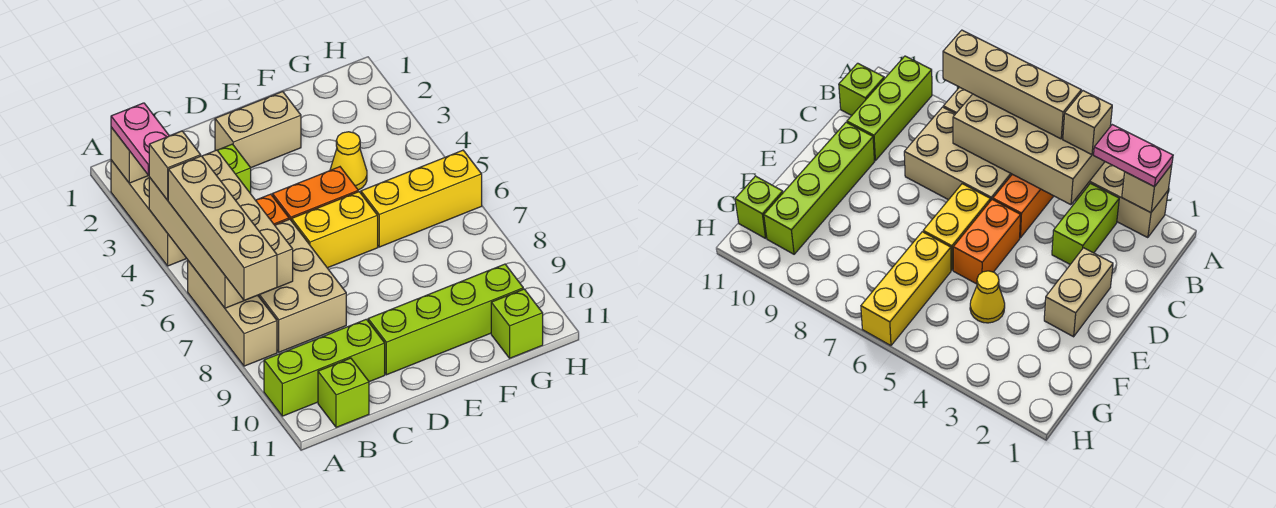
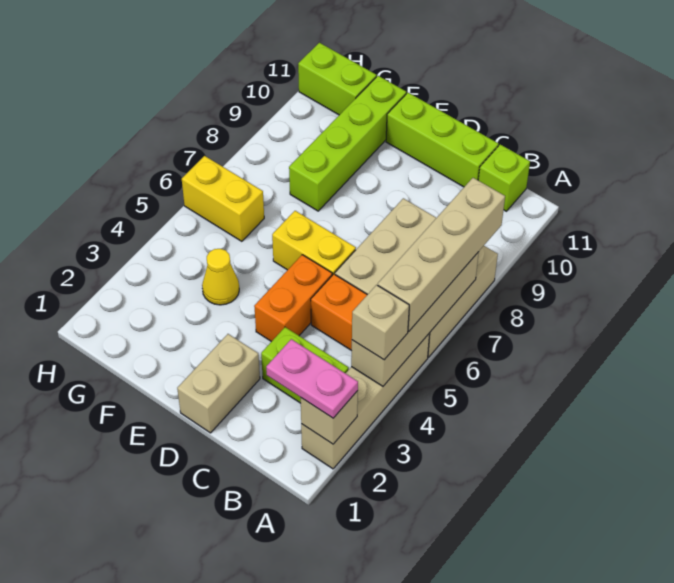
tan 1x3 brick [111,160,187,266] -> tan 1x4 brick [301,333,430,469]
pink 1x2 plate [111,103,169,175] -> pink 1x2 plate turned to [266,339,358,418]
tan 2x4 brick [149,150,293,308] -> tan 1x4 brick [351,252,479,386]
lime 1x3 brick [264,319,385,416] -> lime 1x3 brick moved to [386,93,498,187]
tan 1x2 brick [215,92,301,168] -> tan 1x2 brick turned to [177,334,260,433]
orange 1x2 brick [272,167,358,221] -> orange 1x2 brick turned to [254,255,332,342]
lime 1x4 brick [368,264,523,375] -> lime 1x4 brick turned to [289,76,406,211]
yellow 1x3 brick [361,150,482,247] -> yellow 1x2 brick [182,156,264,241]
lime 1x1 brick [491,289,543,358] -> lime 1x2 brick [298,43,376,115]

